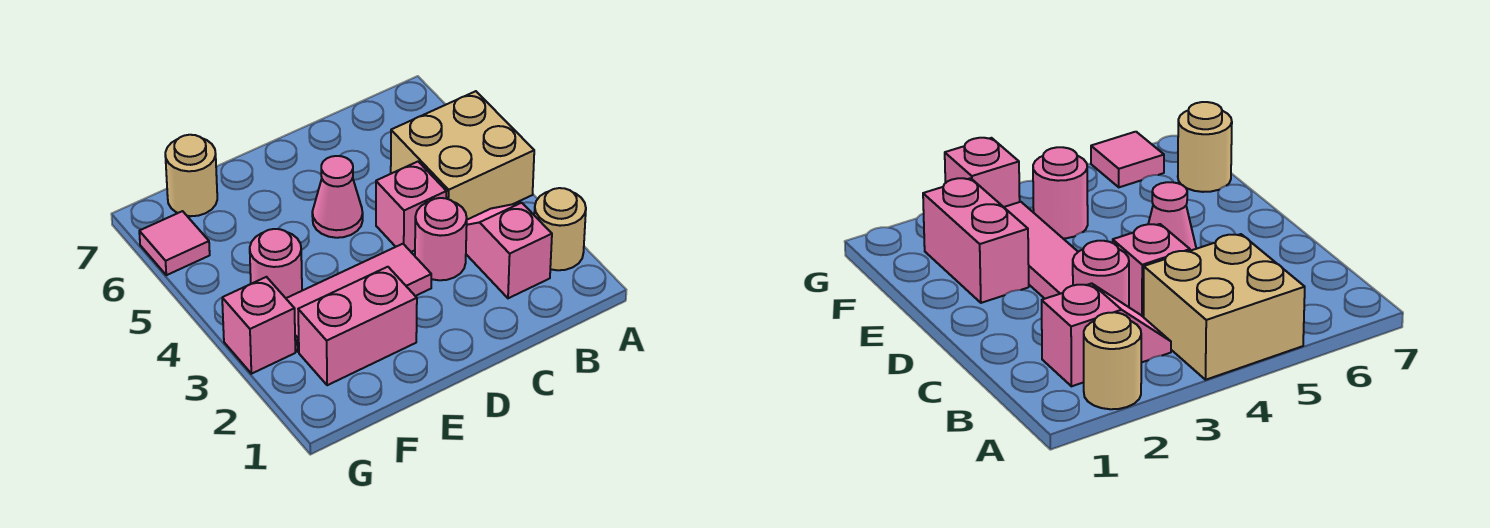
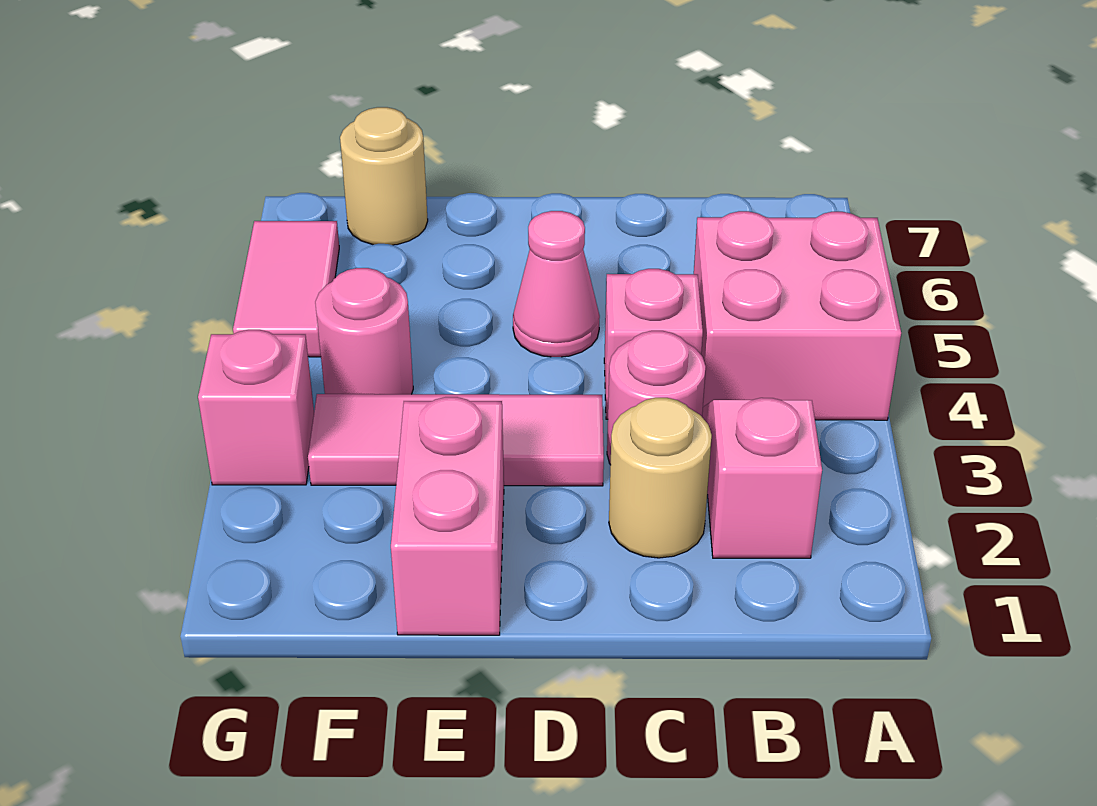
tan 1x1 round brick [534,188,586,270] -> tan 1x1 round brick moved to [609,398,712,558]
tan 2x2 brick [391,91,534,220] -> pink 2x2 brick [694,211,901,420]
pink 1x2 brick [298,267,417,385] -> pink 1x2 brick turned to [391,397,504,635]
pink 1x1 tile [139,211,210,275] -> pink 1x2 tile [233,221,339,357]

